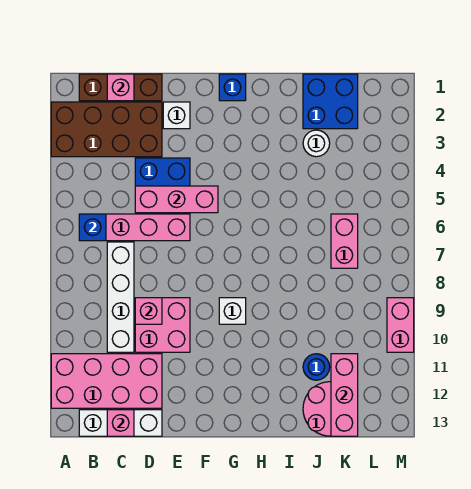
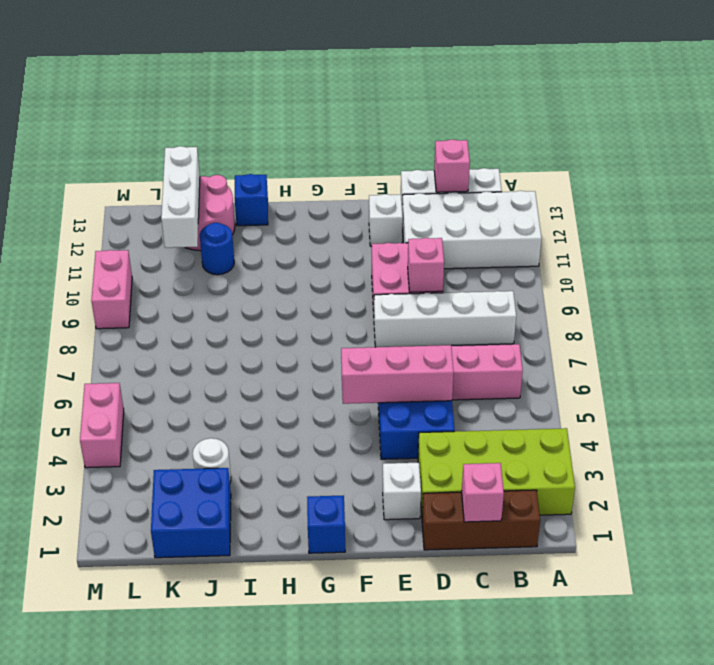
brown 2x4 brick [51,102,162,157] -> lime 2x4 brick [418,428,575,515]
pink 2x4 brick [51,354,162,408] -> white 2x4 brick [402,191,542,269]
blue 1x1 brick [79,214,106,241] -> blue 1x1 brick moved to [235,174,268,226]
white 1x4 brick [107,242,134,352] -> white 1x4 brick turned to [374,291,516,347]
white 1x1 brick [219,298,246,324] -> white 1x1 brick moved to [369,194,403,246]
pink 1x2 brick [331,214,358,268] -> pink 1x2 brick moved to [80,383,124,468]
pink 1x3 brick [331,354,358,436] -> white 1x3 brick [161,146,200,248]

